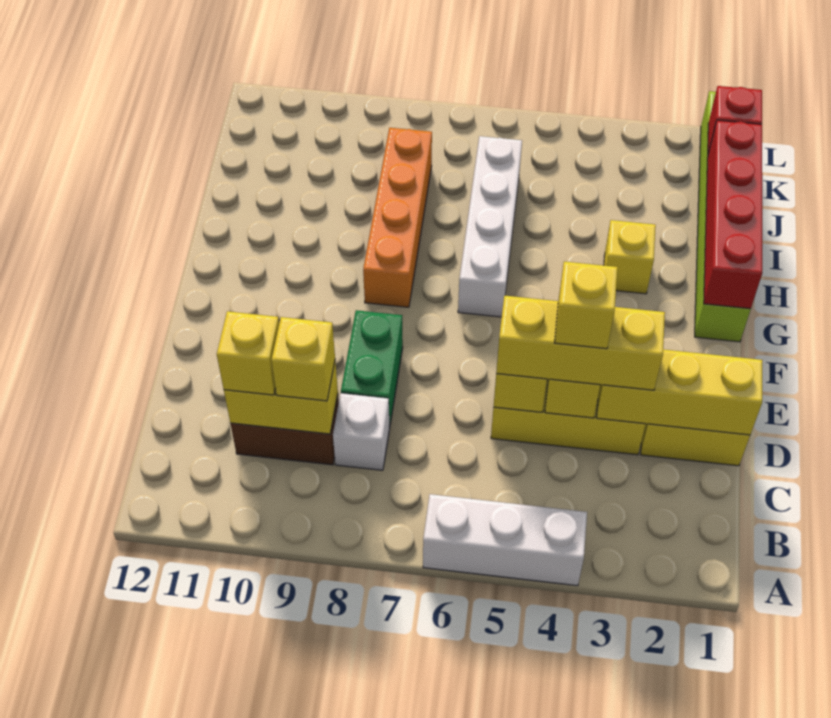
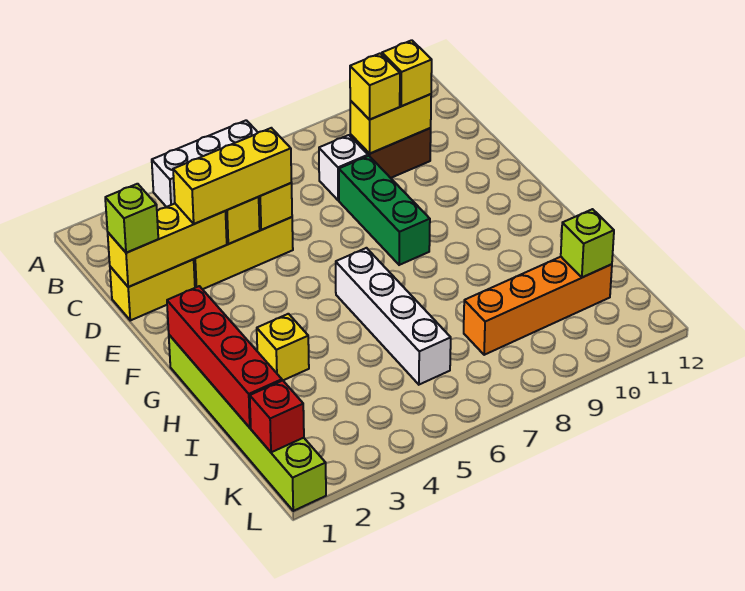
none -> lime 1x1 brick [105,184,158,253]
yellow 1x1 brick [555,262,618,349] -> none
green 1x2 brick [341,310,403,427] -> green 1x3 brick [339,156,430,265]
orange 1x4 brick [363,128,432,307] -> orange 1x4 brick turned to [464,257,612,355]
none -> lime 1x1 brick [561,209,614,277]

